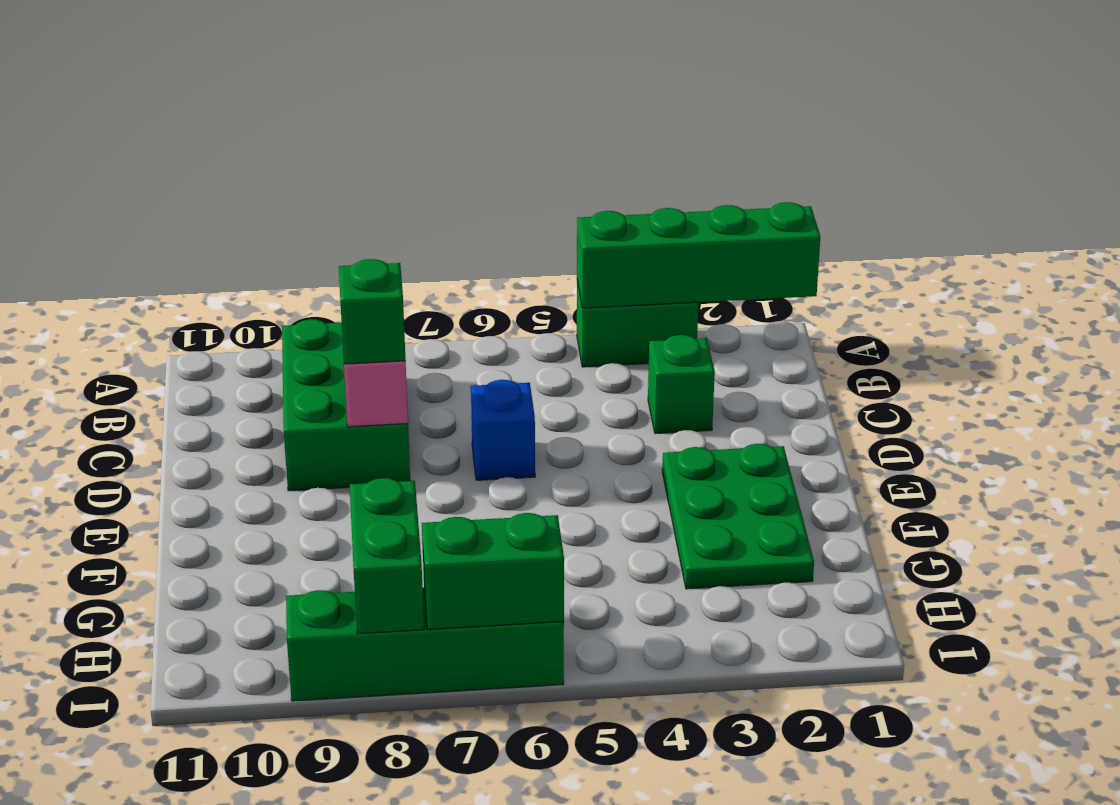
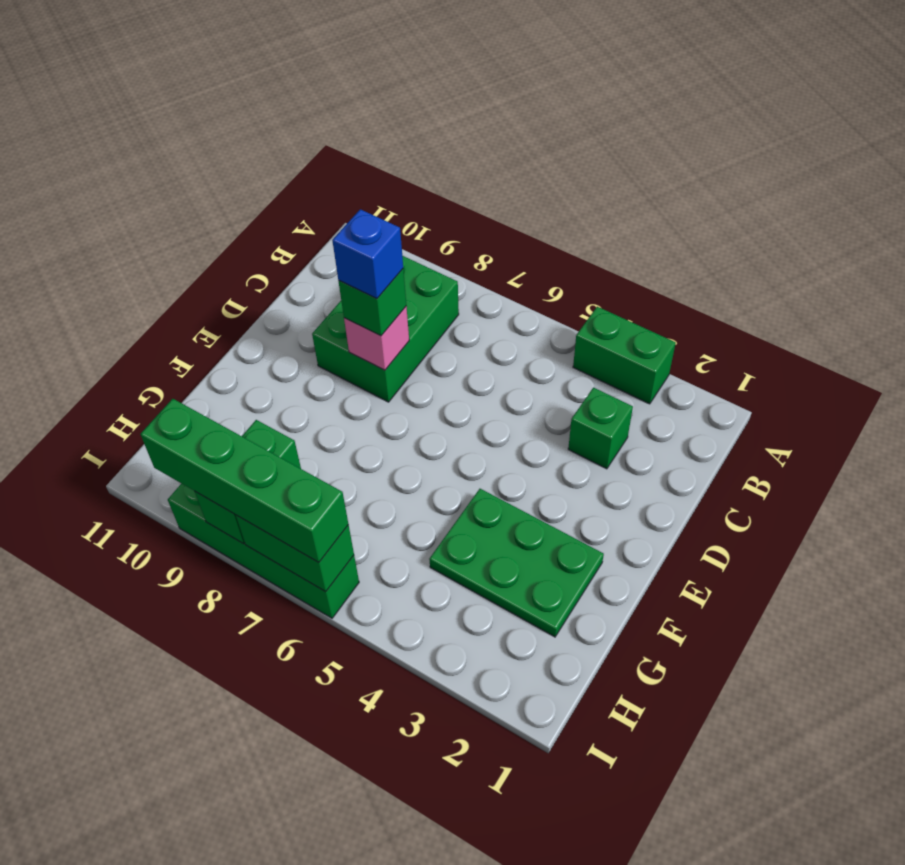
green 1x4 brick [577,202,820,308] -> green 1x4 brick moved to [140,399,348,562]
blue 1x1 brick [471,380,535,480] -> blue 1x1 brick moved to [332,209,403,298]
green 2x3 plate [662,444,814,589] -> green 2x3 plate turned to [429,489,604,637]

